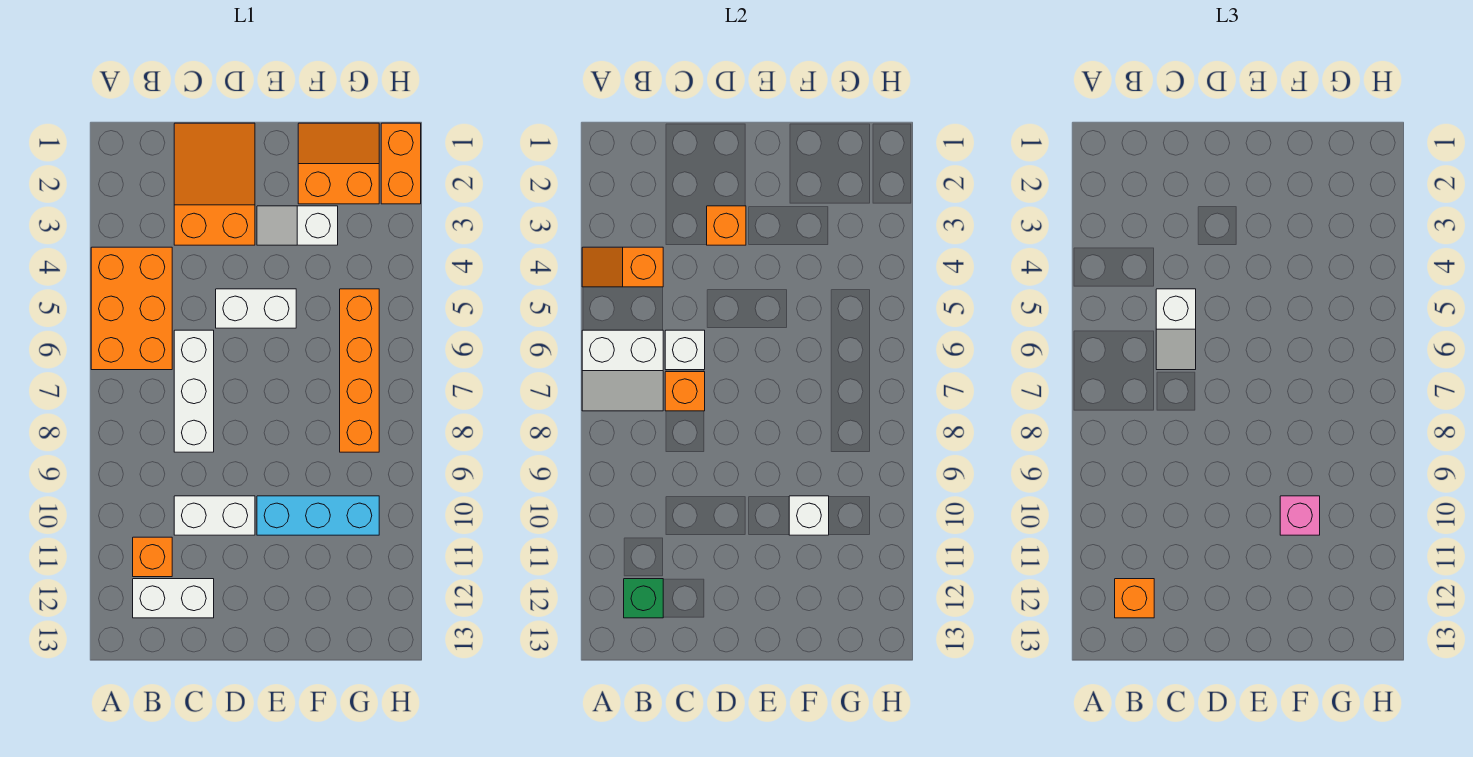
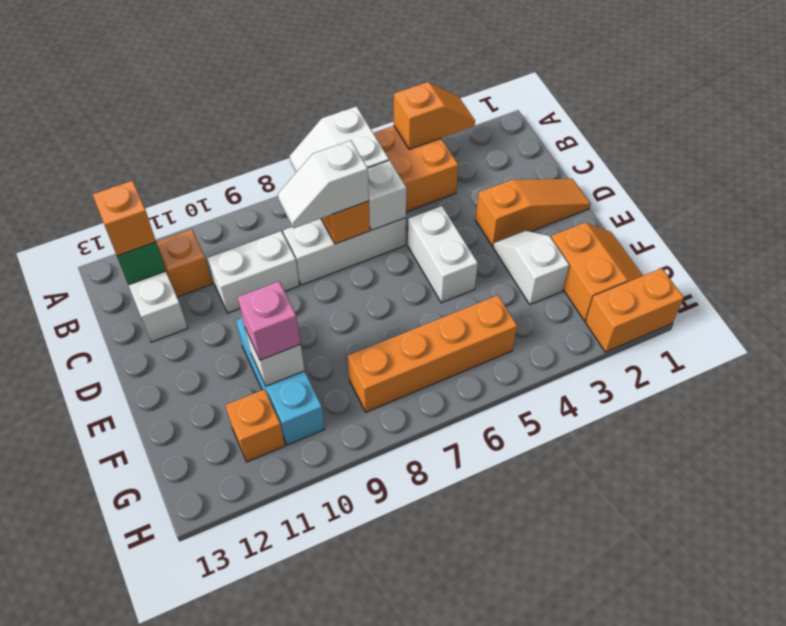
orange 1x2 slope [582,247,663,287] -> orange 1x2 slope turned to [394,82,475,149]
orange 2x3 slope [174,123,255,245] -> orange 1x3 slope [476,179,590,246]
white 1x2 slope [1156,289,1196,370] -> white 1x2 slope moved to [278,140,369,228]
white 1x2 brick [174,496,255,535] -> white 1x2 brick turned to [208,231,299,313]
orange 1x1 brick [707,206,746,245] -> orange 1x1 brick moved to [225,389,285,462]

